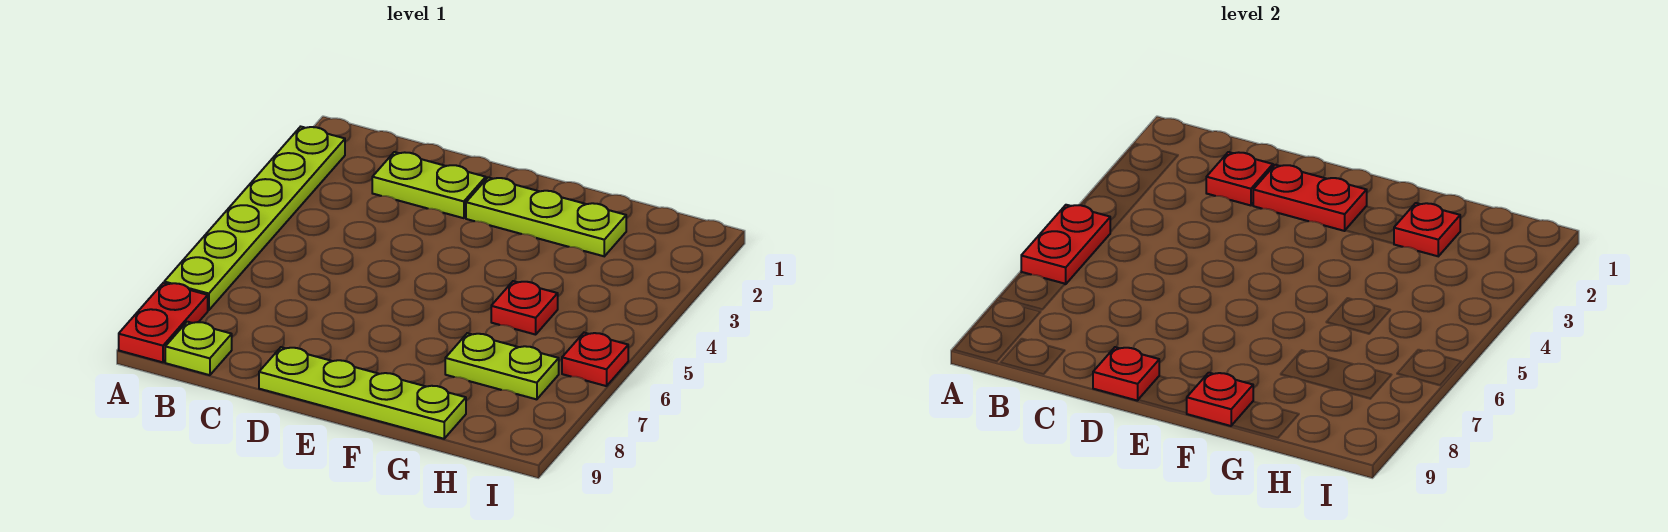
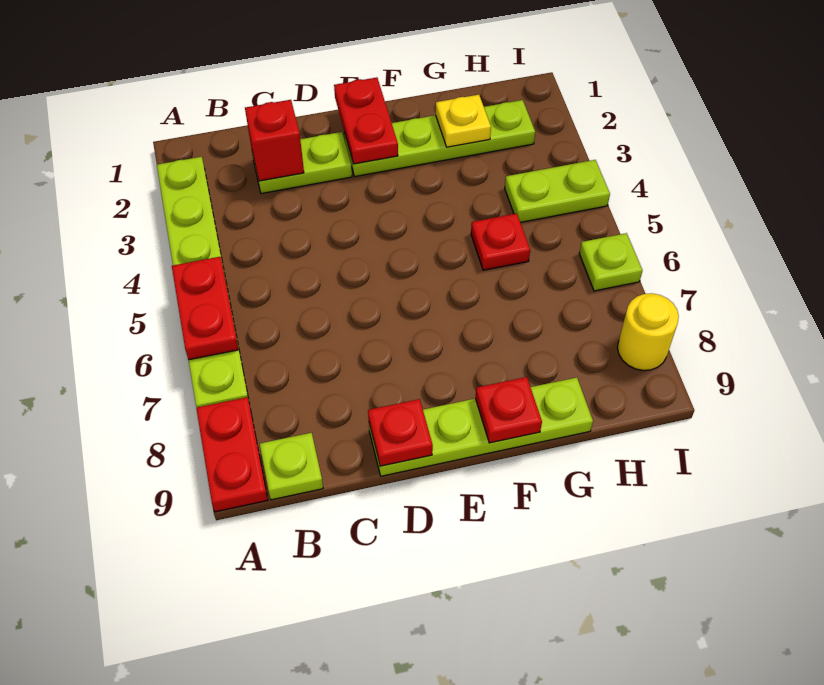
red 1x1 plate [1206,152,1273,205] -> red 1x1 brick [245,100,304,181]
red 1x2 plate [1253,165,1367,231] -> red 1x2 plate turned to [334,77,398,164]
lime 1x3 plate [466,177,626,256] -> lime 1x4 plate [344,100,535,176]
red 1x1 plate [1394,203,1460,256] -> yellow 1x1 plate [436,95,491,147]
lime 1x2 plate [445,333,559,399] -> lime 1x2 plate moved to [505,160,610,222]
red 1x1 plate [562,333,628,386] -> lime 1x1 plate [579,233,643,291]
none -> yellow 1x1 round brick [617,293,679,370]

